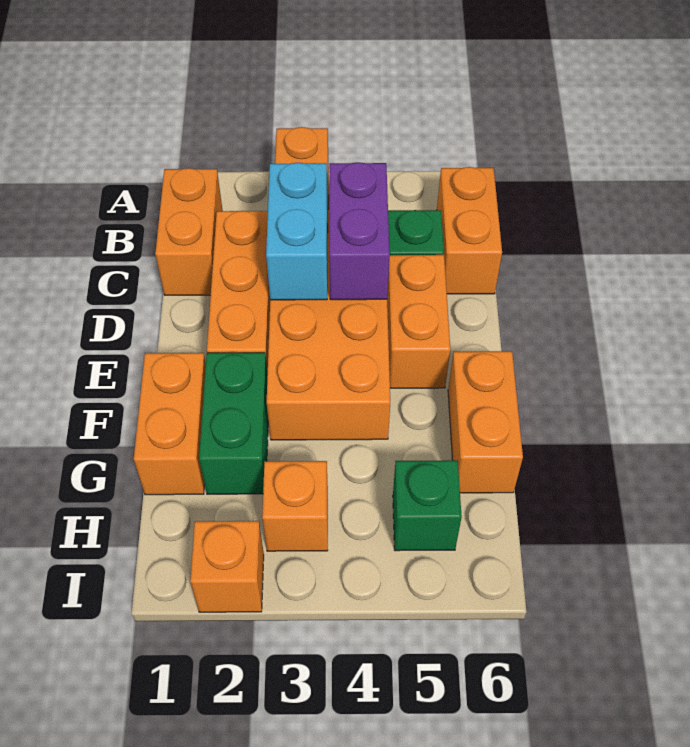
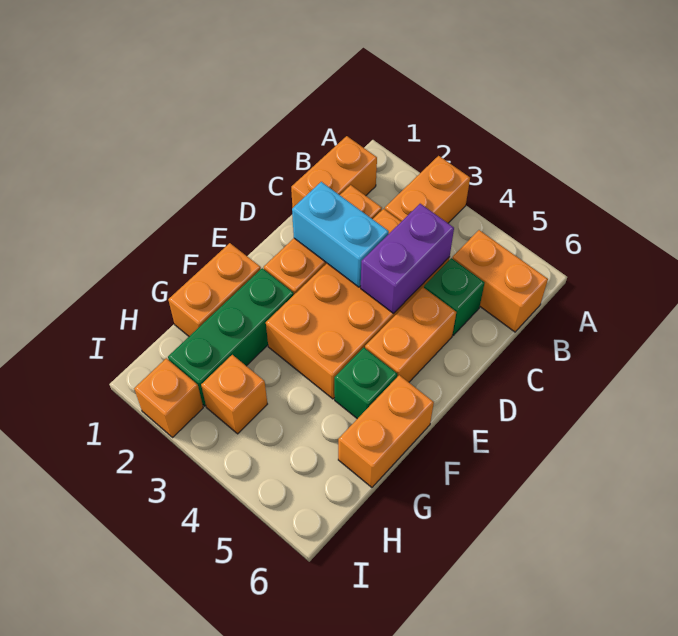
orange 1x2 brick [437,167,502,294] -> orange 1x2 brick turned to [452,230,548,332]
cyan 1x2 brick [266,163,328,300] -> cyan 1x2 brick turned to [292,182,389,287]
green 1x2 brick [199,353,268,494] -> green 1x3 brick [168,268,294,406]
green 1x1 brick [393,460,462,551] -> green 1x1 brick moved to [334,347,397,419]

